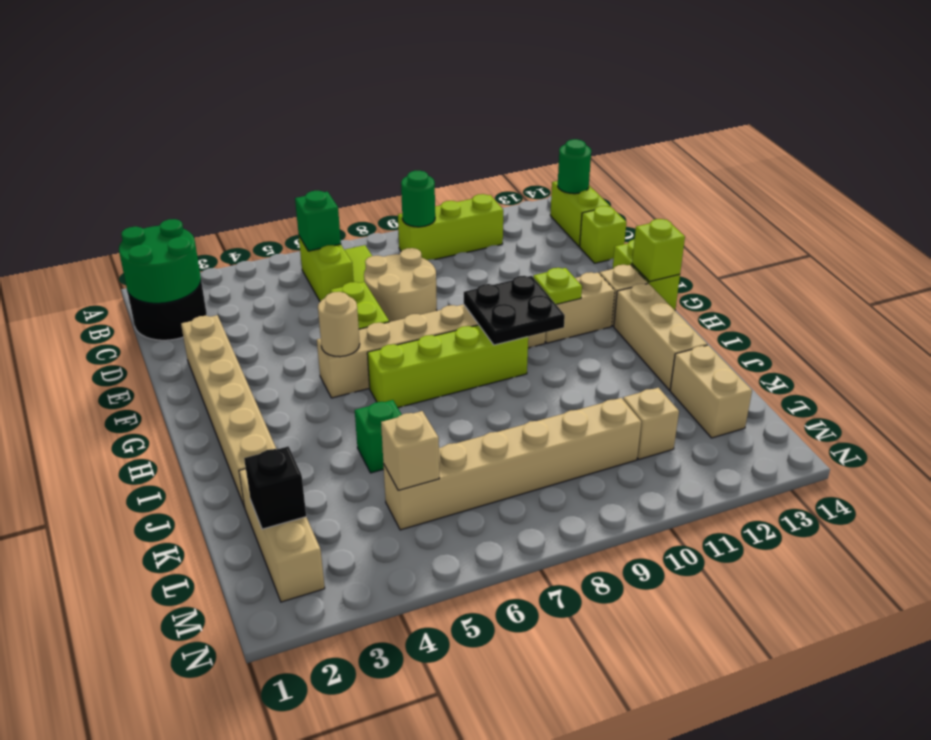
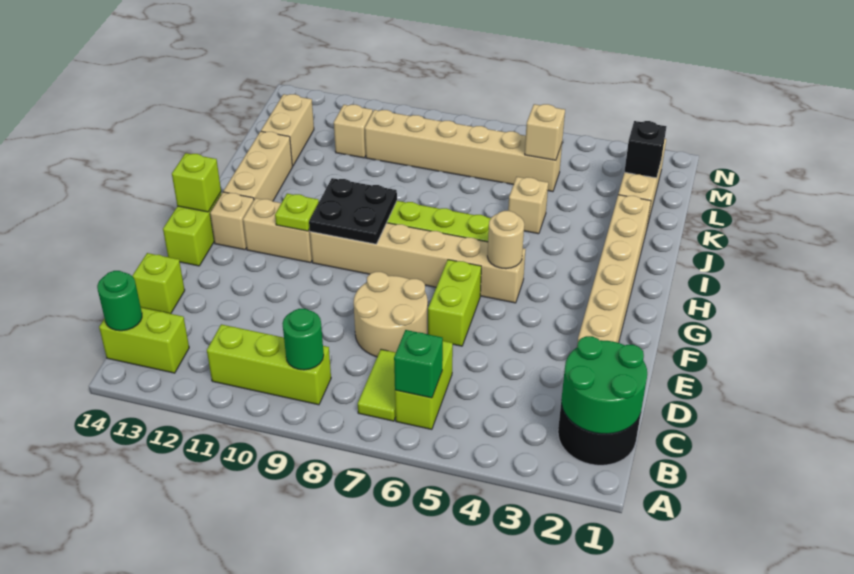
lime 1x2 brick [550,181,610,247] -> lime 1x2 brick turned to [99,308,189,373]
green 1x1 brick [355,400,402,473] -> tan 1x1 brick [508,177,548,234]

